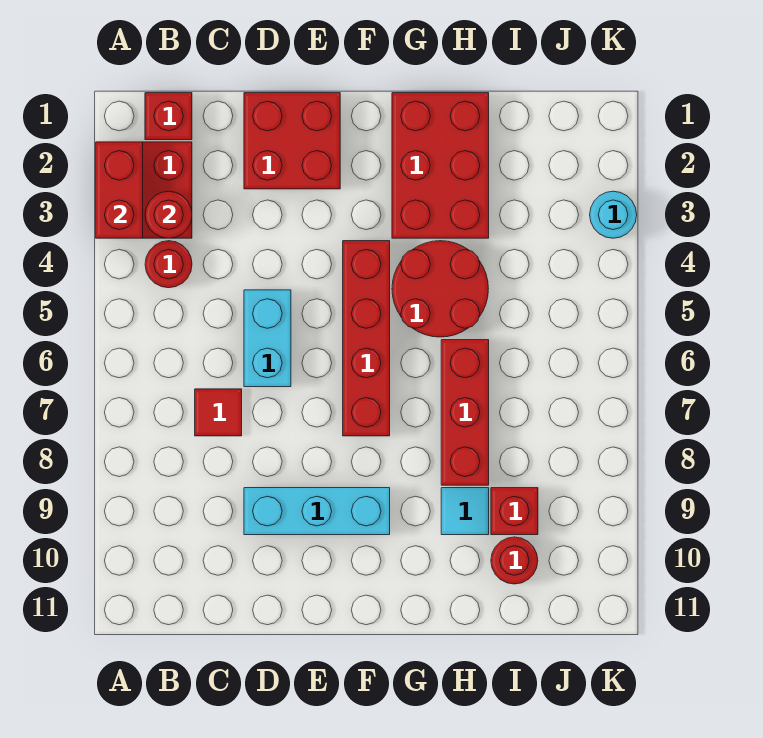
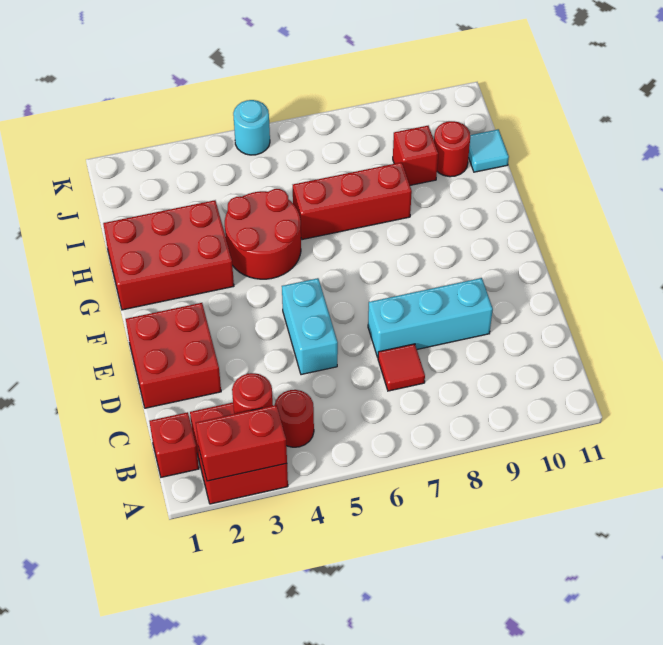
cyan 1x2 brick [244,290,291,387] -> cyan 1x2 brick turned to [282,278,338,375]
cyan 1x3 brick [244,488,390,535] -> cyan 1x3 brick turned to [368,278,493,357]
red 1x4 brick [343,241,390,436] -> none
cyan 1x1 tile [441,488,489,535] -> cyan 1x1 tile moved to [468,129,509,172]
cyan 1x1 round brick [590,191,637,238] -> cyan 1x1 round brick moved to [233,100,270,155]

